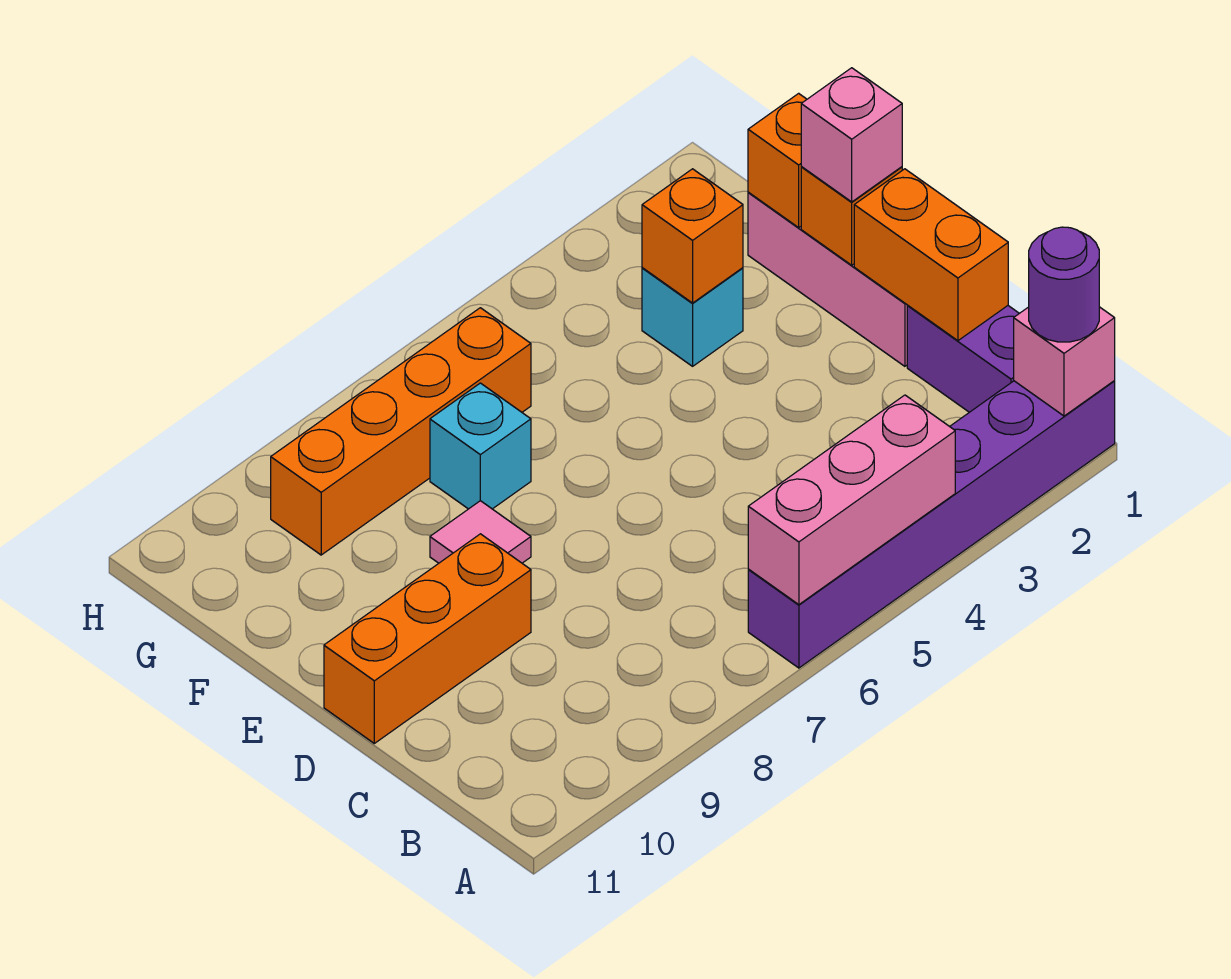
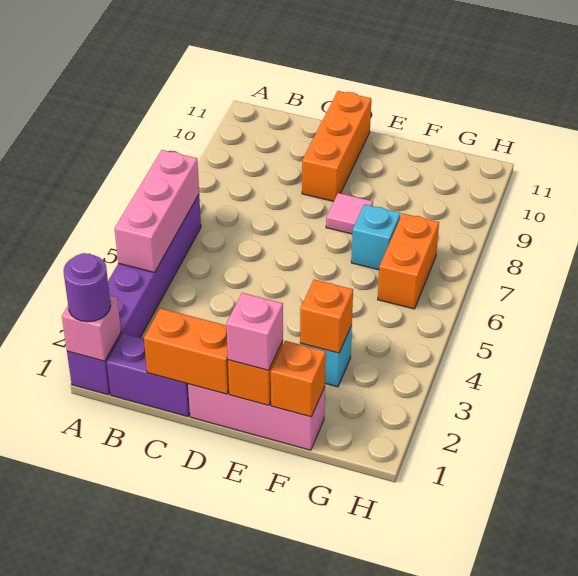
orange 1x4 brick [271,308,531,555] -> orange 1x2 brick [378,214,439,309]

